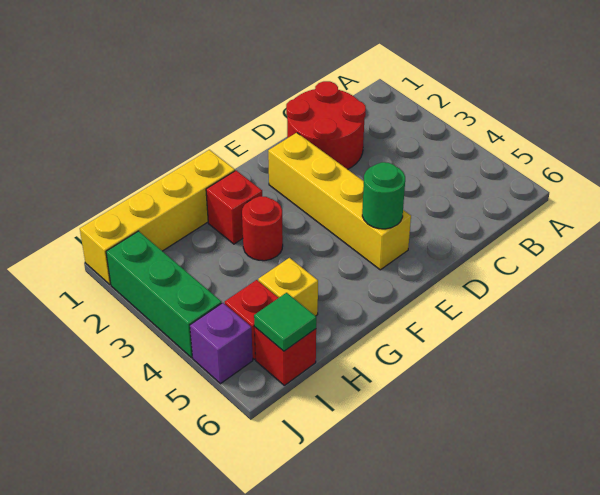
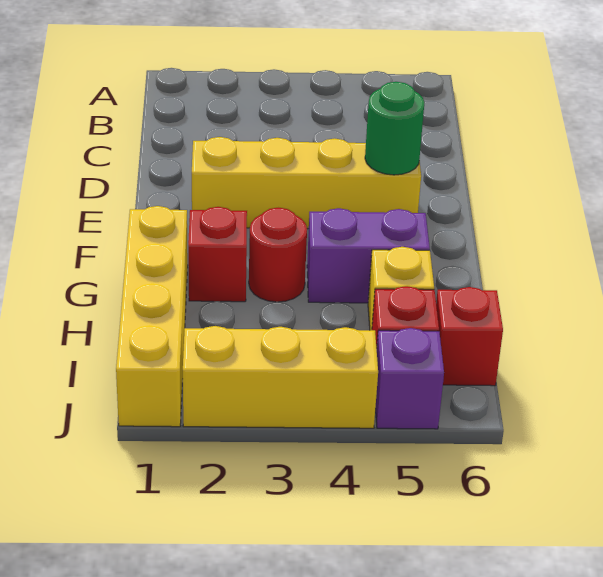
red 2x2 round brick [286,81,366,169] -> none
none -> purple 1x2 brick [307,208,430,303]
green 1x1 tile [254,293,316,351] -> none
green 1x3 brick [106,231,222,358] -> yellow 1x3 brick [183,326,378,428]

